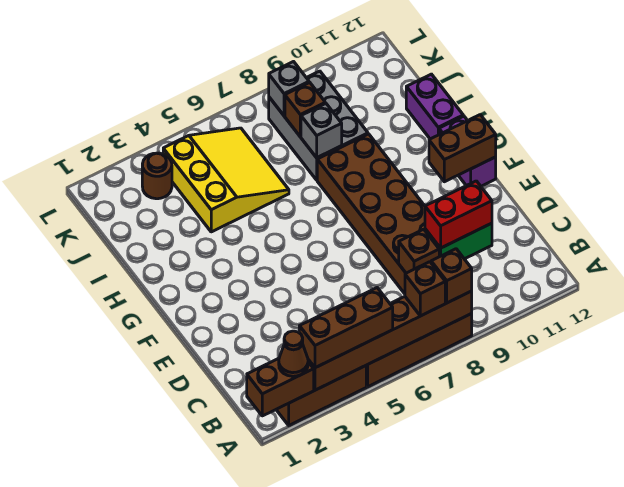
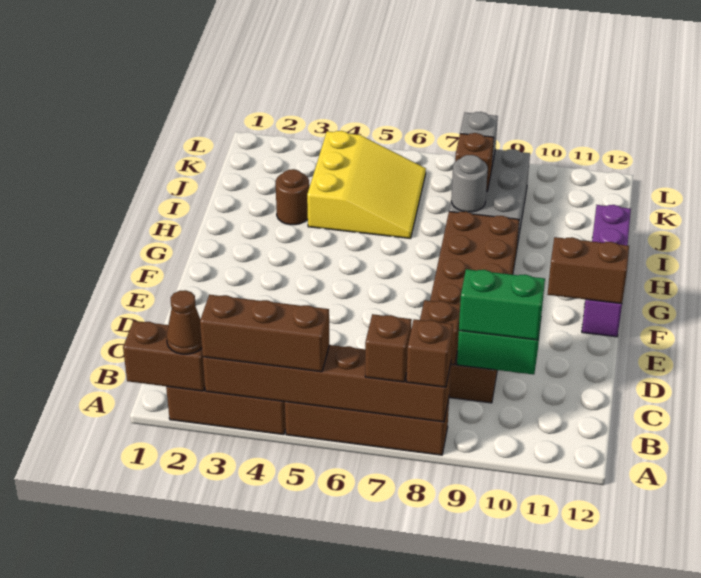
red 1x2 brick [425,181,492,248] -> green 1x2 brick [459,269,545,340]
grey 1x1 brick [301,104,342,158] -> grey 1x1 round brick [451,155,488,212]
brown 1x1 round brick [142,153,172,199] -> brown 1x1 round brick moved to [276,169,309,225]

